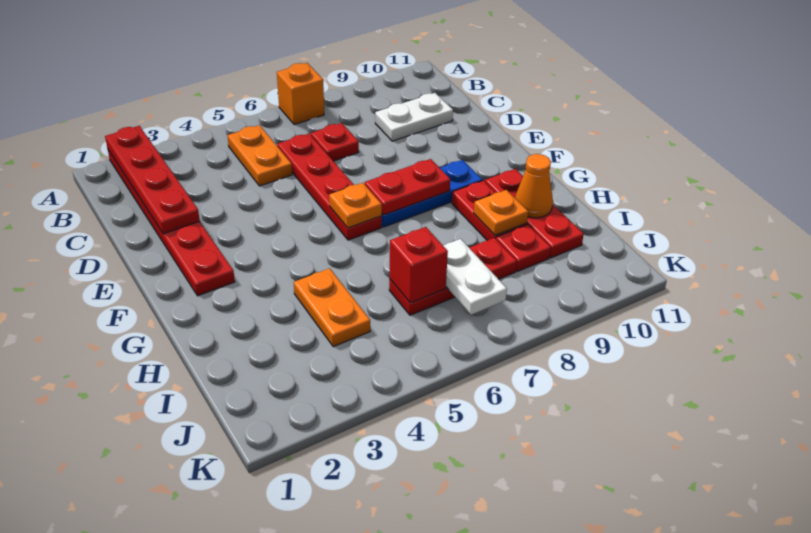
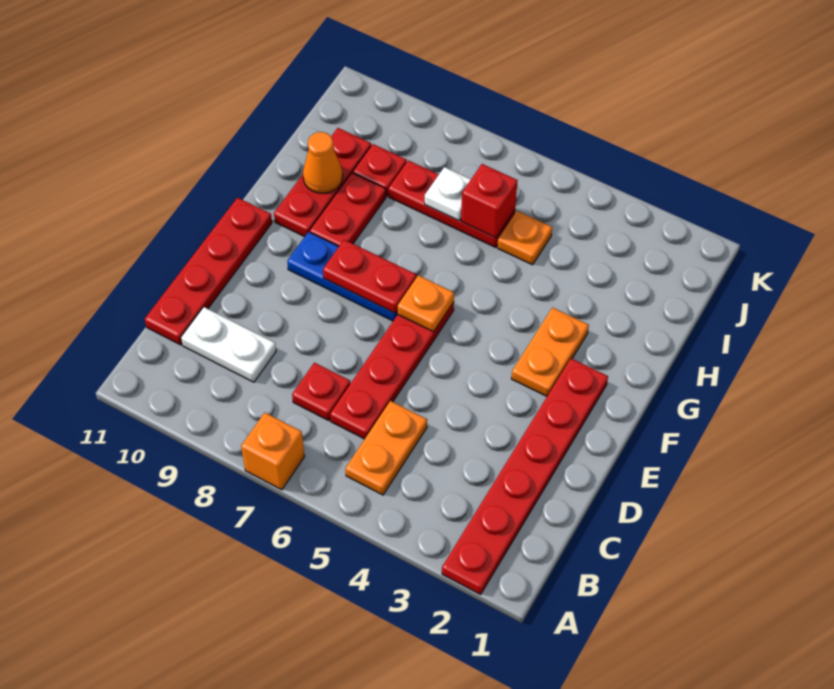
red 1x4 plate [105,126,200,234] -> red 1x4 plate moved to [145,198,272,345]
orange 1x2 plate [294,268,370,347] -> orange 1x2 plate moved to [512,308,589,396]
orange 1x1 plate [474,190,528,235] -> orange 1x1 plate moved to [497,211,552,265]
white 1x2 plate [443,239,507,315] -> white 1x1 plate [425,167,471,221]

